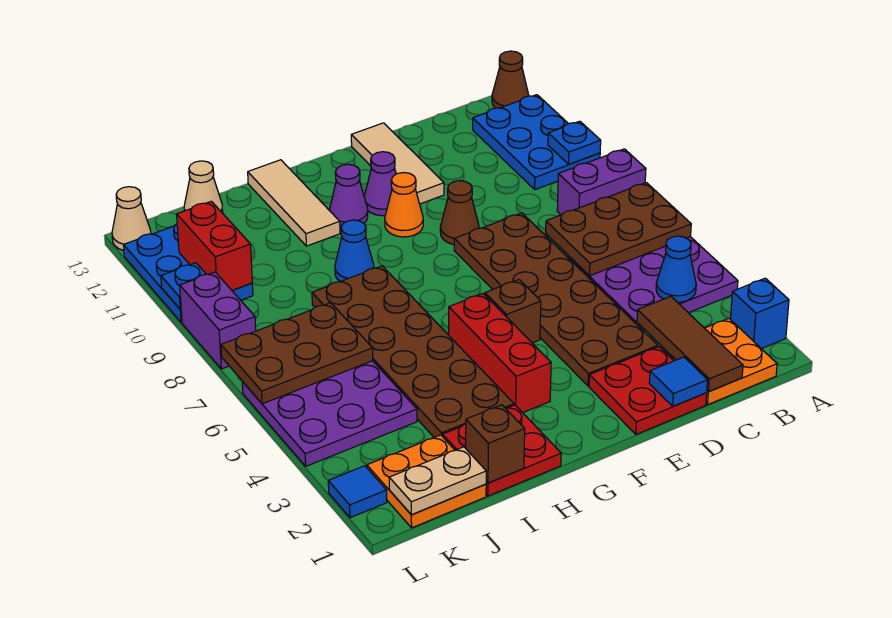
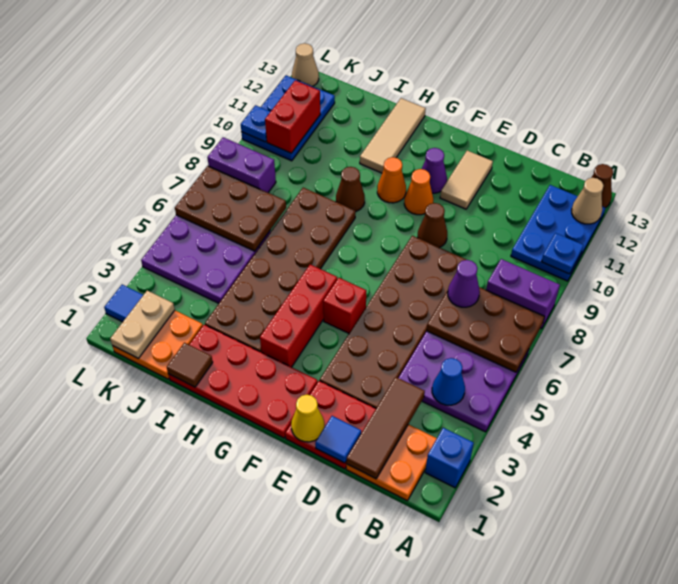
none -> yellow 1x1 cone [291,395,324,442]
tan 1x3 tile [351,123,444,204] -> tan 1x2 tile [440,151,493,209]
brown 1x1 brick [485,280,541,343] -> red 1x1 brick [323,278,366,333]
none -> orange 1x1 cone [377,157,406,203]
purple 1x1 cone [329,164,368,228] -> purple 1x1 cone moved to [448,260,480,307]
red 2x2 plate [443,405,561,496] -> red 2x4 plate [168,325,318,438]
blue 1x1 cone [335,220,374,282] -> brown 1x1 cone [336,167,365,211]
brown 1x1 brick [466,405,525,483] -> brown 1x1 tile [167,343,213,387]
tan 1x2 plate [389,447,486,515] -> tan 1x2 plate turned to [110,291,175,358]
tan 1x1 cone [184,161,223,213] -> tan 1x1 cone moved to [572,178,603,224]
purple 1x2 brick [180,272,256,369] -> purple 1x2 brick turned to [207,137,276,193]

